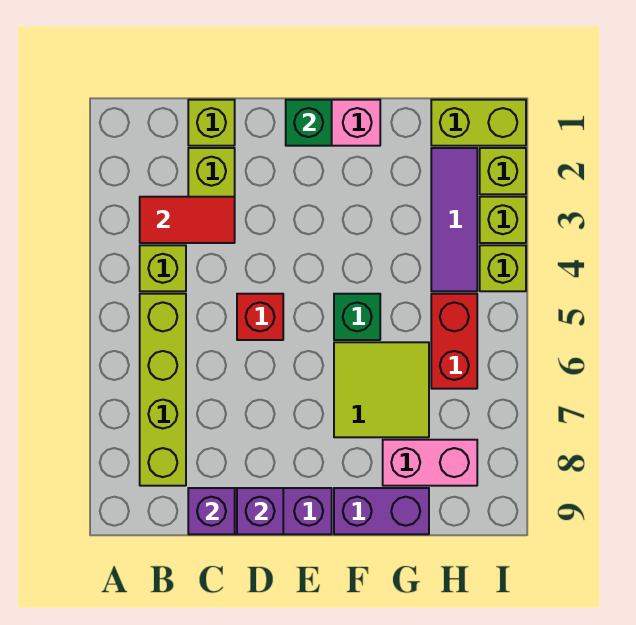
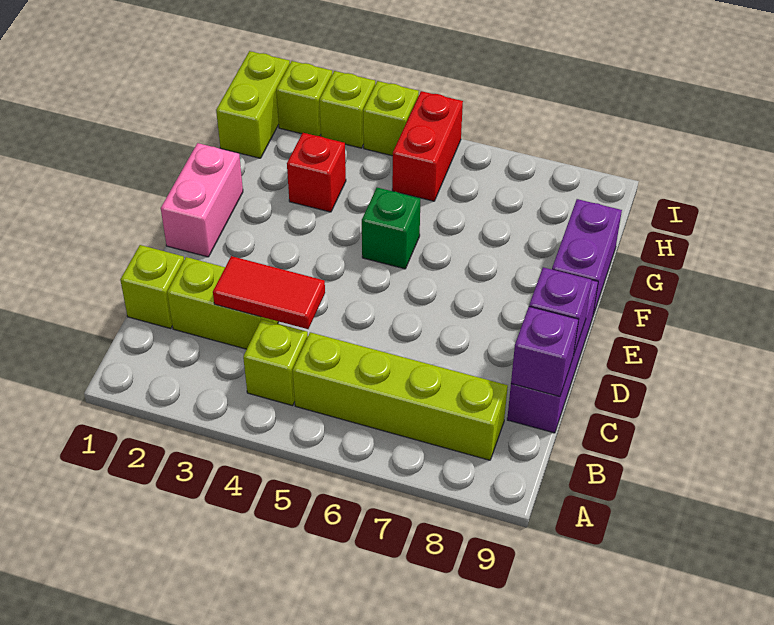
red 1x2 tile [140,197,235,243] -> red 1x2 tile turned to [213,256,325,329]
red 1x1 brick [237,294,283,340] -> red 1x1 brick moved to [287,133,346,212]
green 1x1 brick [286,100,332,146] -> none
lime 2x2 tile [334,342,429,437] -> none
pink 1x2 brick [383,440,477,486] -> none
purple 1x3 tile [431,148,477,291] -> none
red 1x2 brick [431,294,477,389] -> red 1x2 brick turned to [392,91,463,201]

